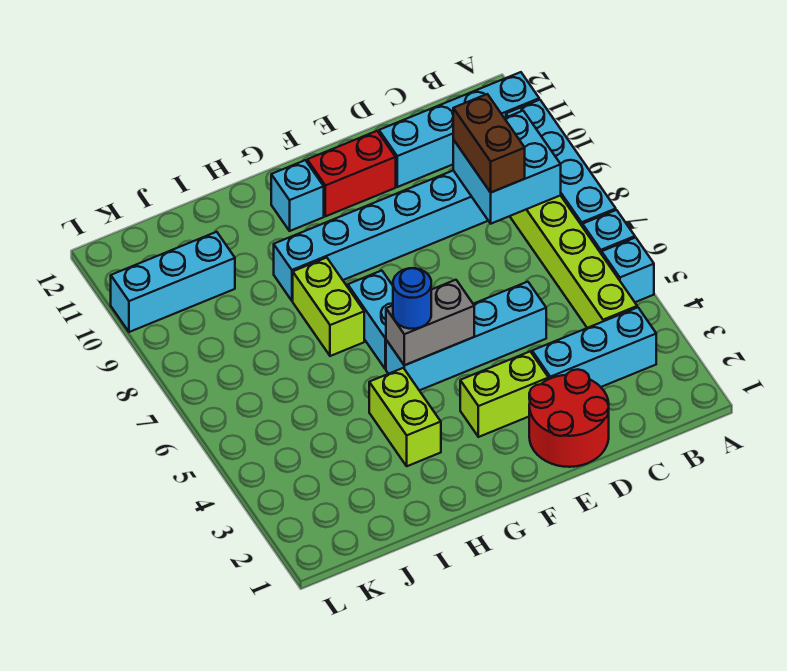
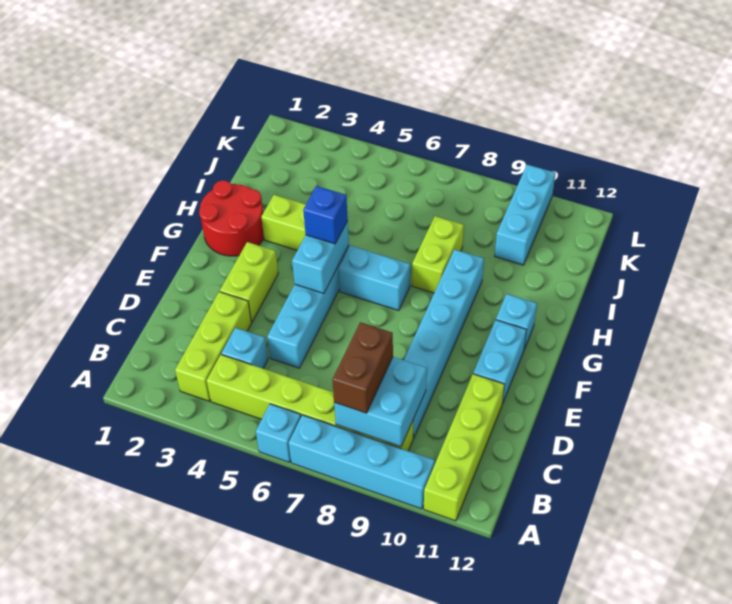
cyan 1x1 brick [602,238,654,302] -> cyan 1x1 brick moved to [221,328,268,368]
cyan 1x4 brick [379,72,539,187] -> lime 1x4 brick [424,374,505,521]
cyan 1x3 brick [532,307,656,387] -> lime 1x3 brick [175,292,252,401]
brown 1x2 brick [453,94,525,192] -> brown 1x2 brick turned to [332,322,393,413]
red 2x2 round brick [529,369,609,467] -> red 2x2 round brick moved to [199,181,264,256]
red 1x2 brick [307,131,396,216] -> cyan 1x2 brick [473,320,526,404]
grey 1x2 brick [386,280,474,365] -> cyan 1x2 brick [292,221,349,293]
blue 1x1 round brick [393,268,431,329] -> blue 1x1 brick [303,186,348,244]
lime 1x2 brick [293,258,364,356] -> lime 1x2 brick turned to [412,216,464,293]

